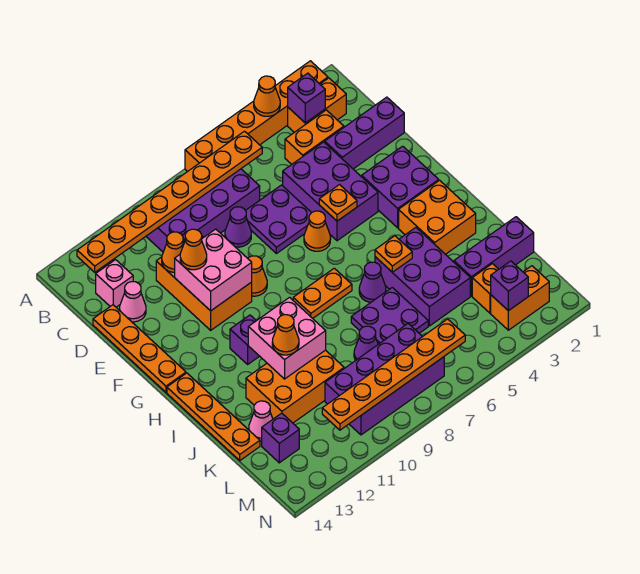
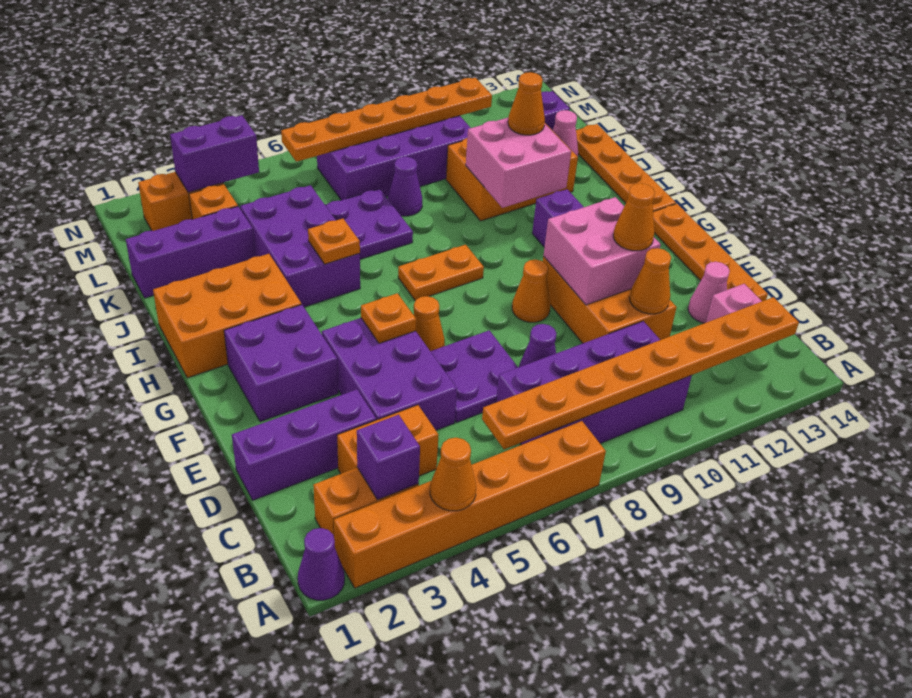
orange 2x2 brick [399,180,476,254] -> orange 2x3 brick [153,254,302,378]
purple 1x1 cone [359,262,386,302] -> purple 1x1 cone moved to [298,528,345,600]
purple 1x1 brick [491,261,528,311] -> purple 1x2 brick [170,115,259,192]

